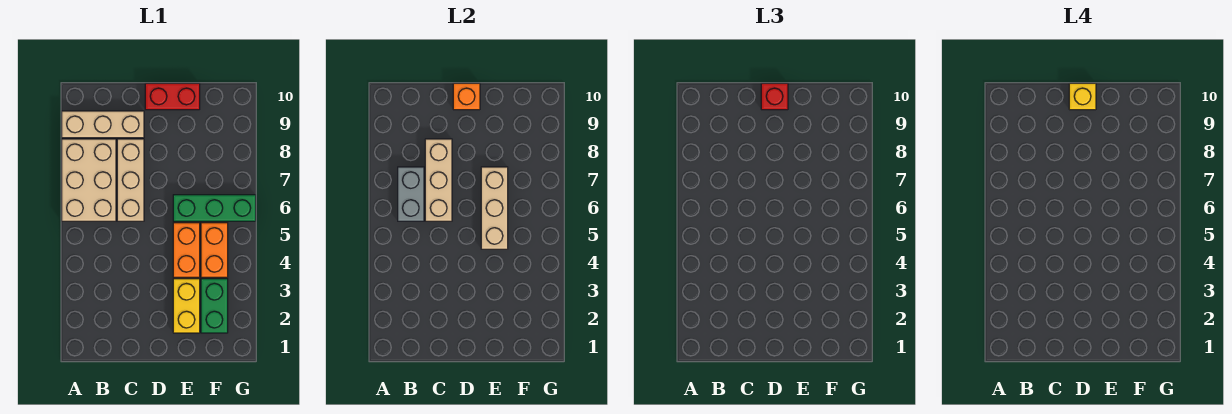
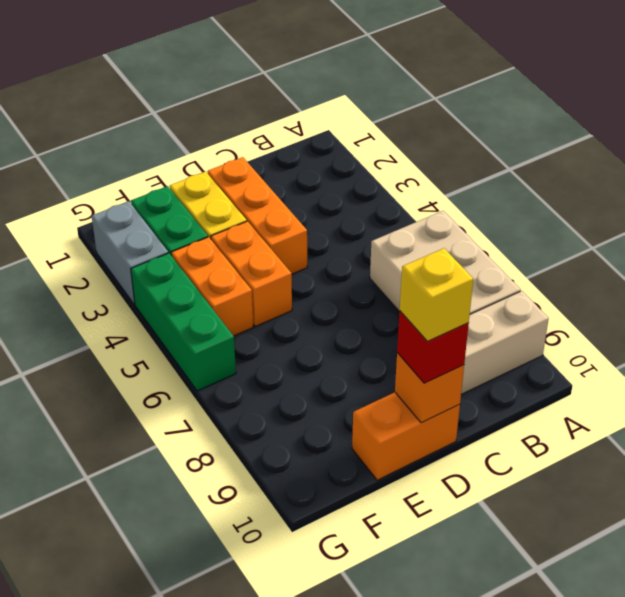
grey 1x2 brick [398,167,424,221] -> grey 1x2 brick moved to [92,201,168,305]
tan 1x3 brick [117,139,144,221] -> none
tan 1x3 brick [425,139,452,221] -> none
none -> orange 1x3 brick [208,157,307,274]
red 1x2 brick [145,83,200,110] -> orange 1x2 brick [352,392,460,480]
tan 1x3 brick [481,167,508,249] -> none
green 1x3 brick [173,195,256,221] -> green 1x3 brick turned to [131,253,236,391]

